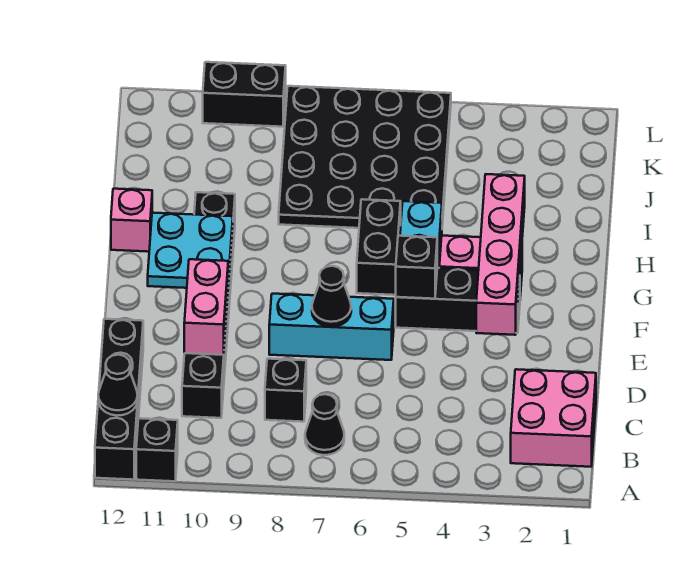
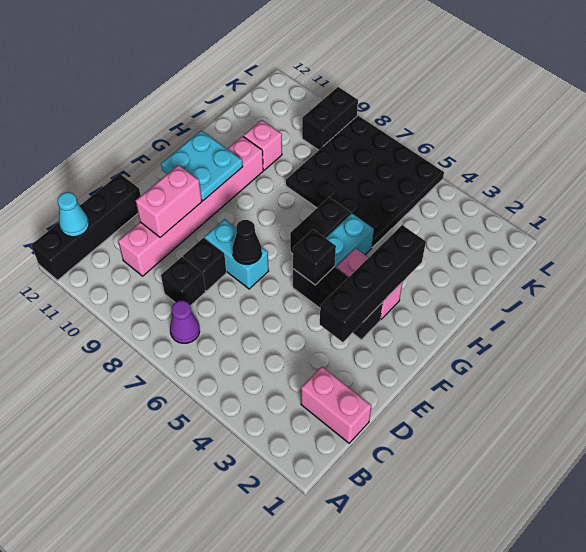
black 1x1 brick [136,418,178,481] -> black 1x1 brick moved to [183,238,226,291]
pink 2x2 brick [511,369,596,467] -> pink 1x2 brick [301,367,372,443]
black 1x1 cone [305,394,344,455] -> purple 1x1 cone [170,300,200,343]
black 1x1 cone [98,355,138,416] -> cyan 1x1 cone [58,192,89,237]
black 1x6 brick [182,192,235,418] -> pink 1x6 brick [118,136,263,276]
pink 1x4 brick [476,174,525,335] -> black 1x4 brick [320,225,426,342]
cyan 1x3 brick [269,294,394,360] -> cyan 1x2 brick [205,219,269,289]
pink 1x1 brick [111,189,152,252] -> pink 1x1 brick moved to [243,120,282,170]
black 1x2 brick [203,62,286,127] -> black 1x2 brick turned to [302,87,358,150]

